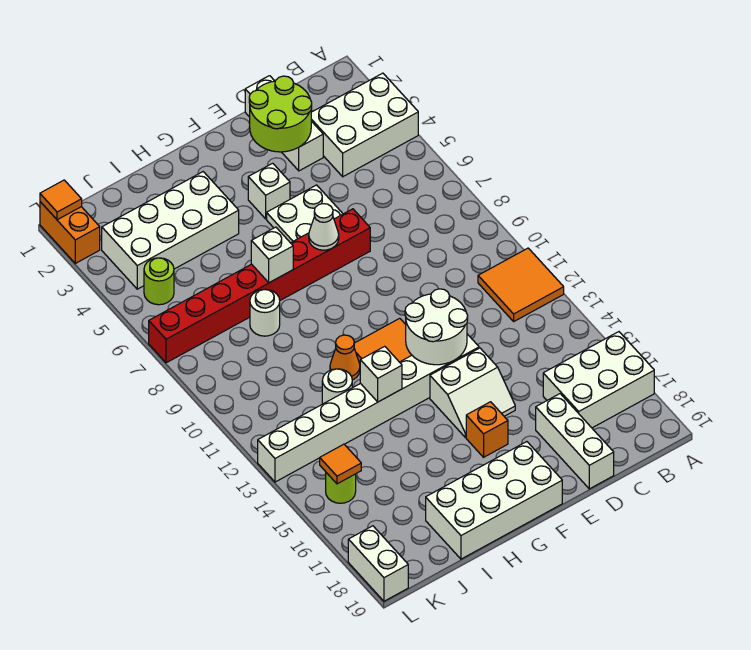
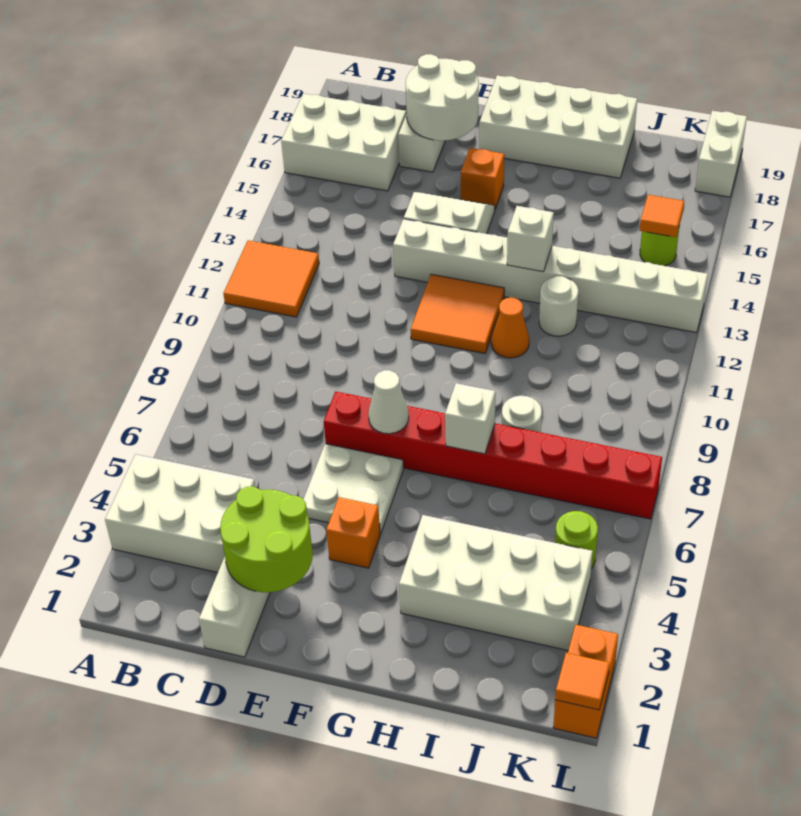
white 2x2 round brick [405,289,468,365] -> white 2x2 round brick moved to [405,54,479,141]
white 1x1 brick [248,163,290,219] -> orange 1x1 brick [326,497,380,568]

